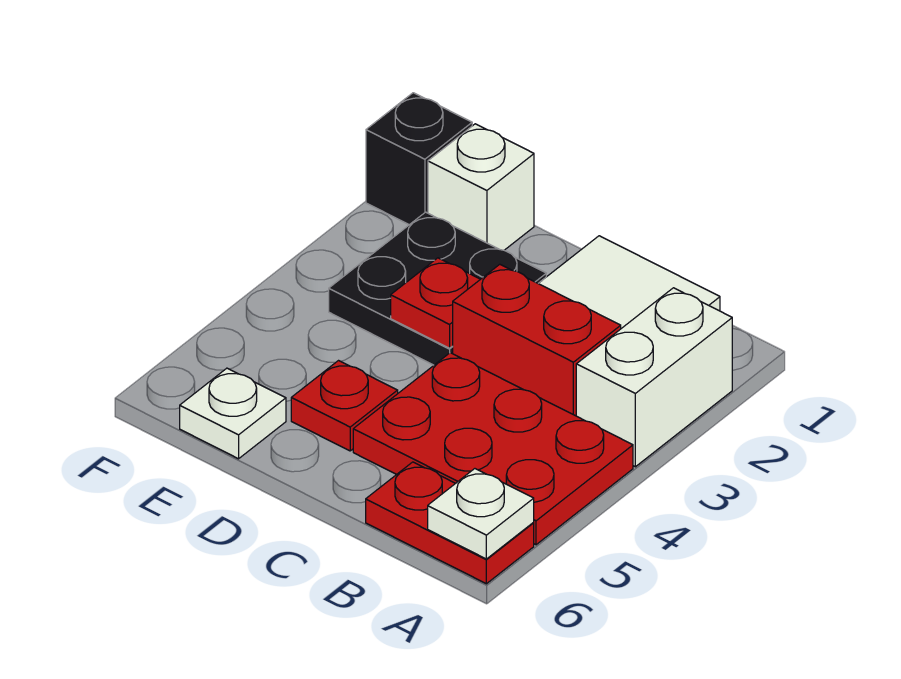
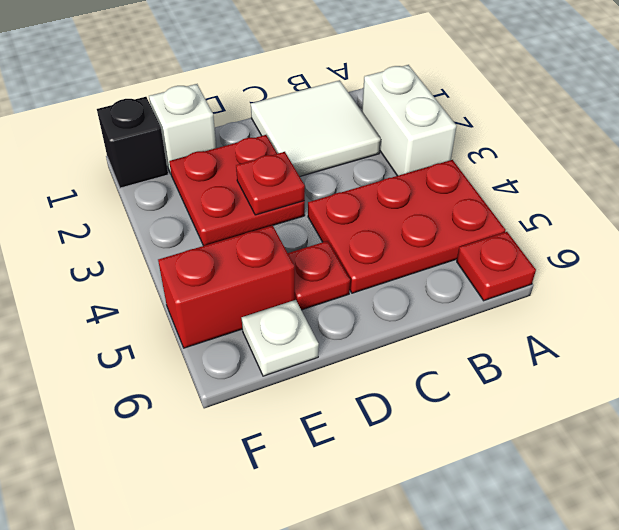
red 1x2 plate [366,462,534,584] -> red 1x1 plate [457,232,536,301]
white 1x1 plate [428,469,534,559] -> none
red 1x2 brick [453,264,621,416] -> red 1x2 brick moved to [158,225,295,348]
black 2x2 plate [329,212,546,365] -> red 2x2 plate [169,135,305,246]

